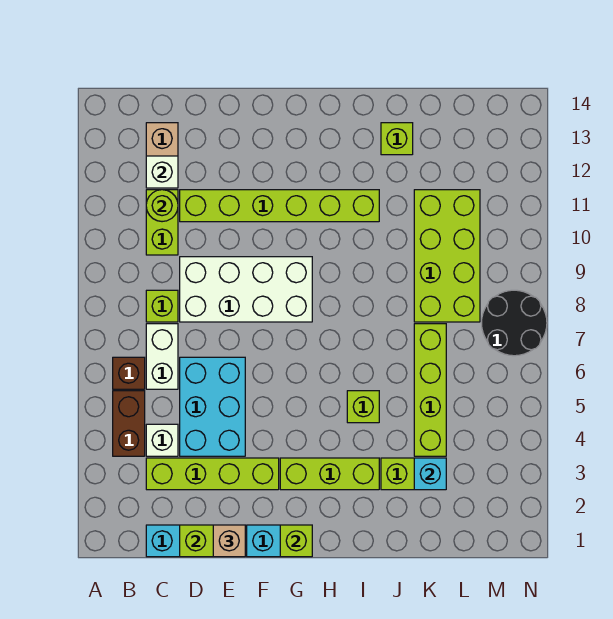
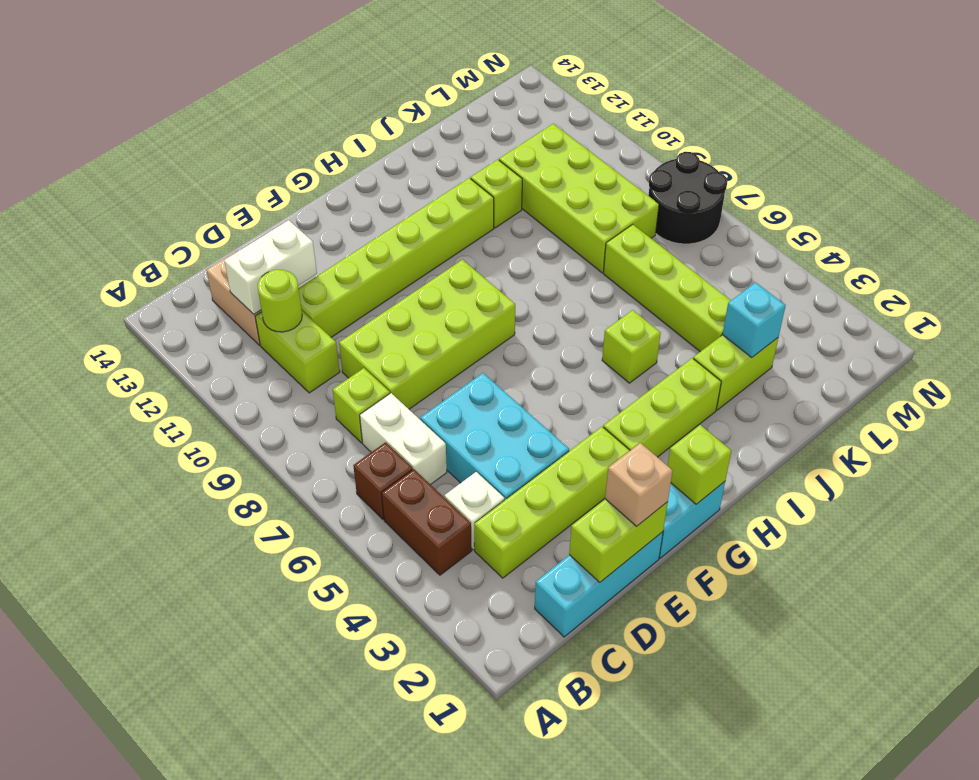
white 1x1 brick [146,156,178,188] -> white 1x2 brick [224,220,317,314]
white 2x4 brick [180,257,312,322] -> lime 2x4 brick [339,260,515,409]
lime 1x1 brick [381,123,413,155] -> lime 1x1 brick moved to [471,160,522,228]

